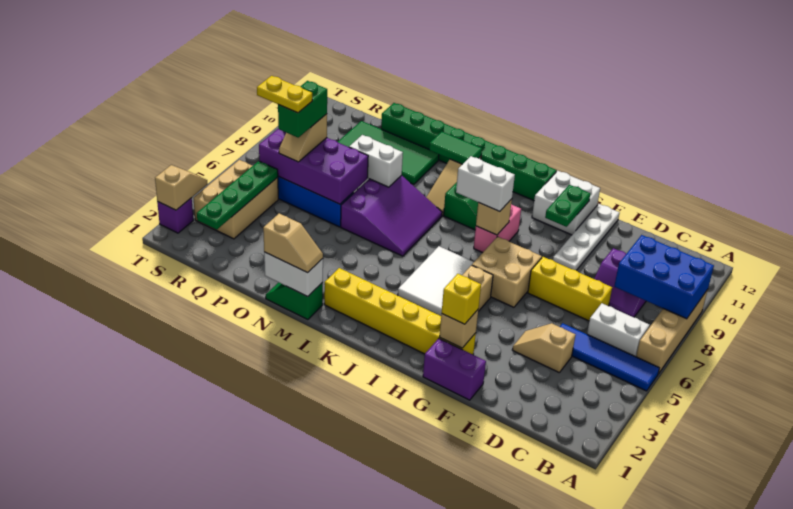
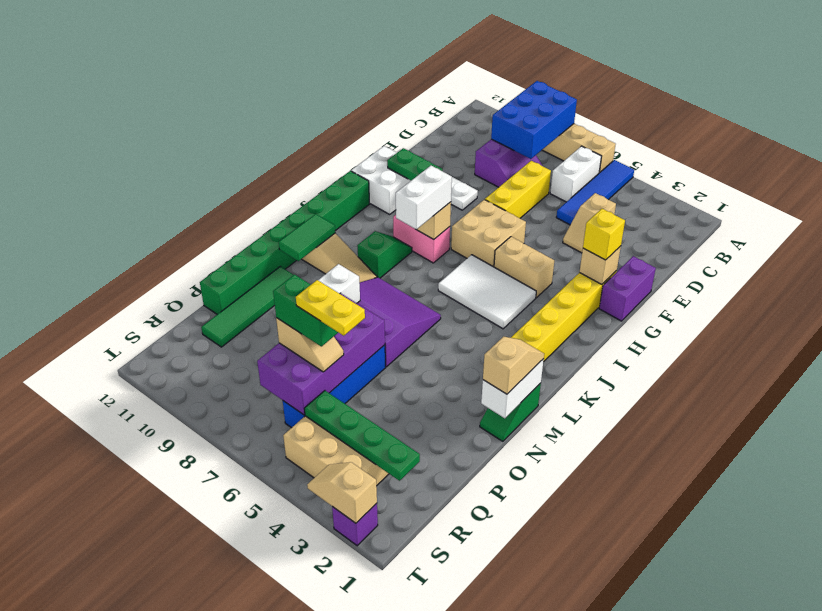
green 2x4 tile [338,121,439,184] -> green 1x4 tile [201,266,293,347]
yellow 1x2 plate [257,76,312,113] -> yellow 1x2 plate turned to [296,280,365,336]

